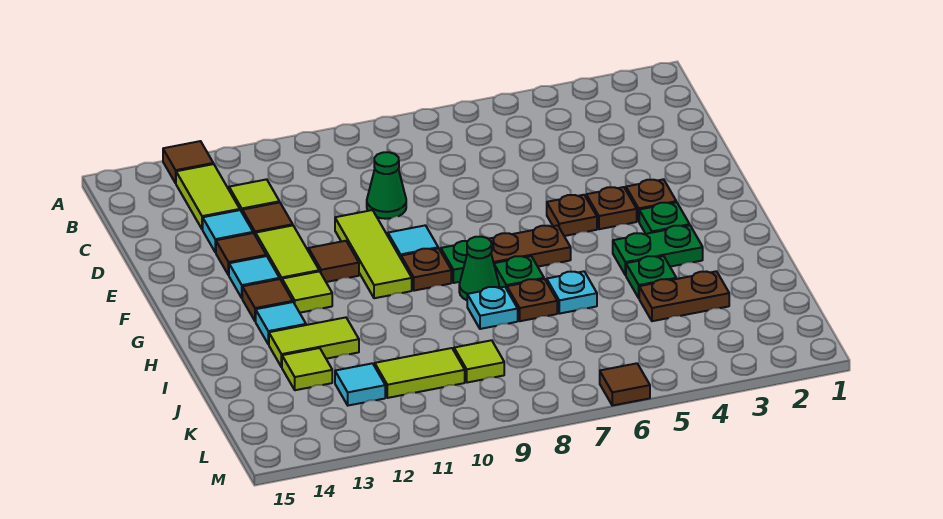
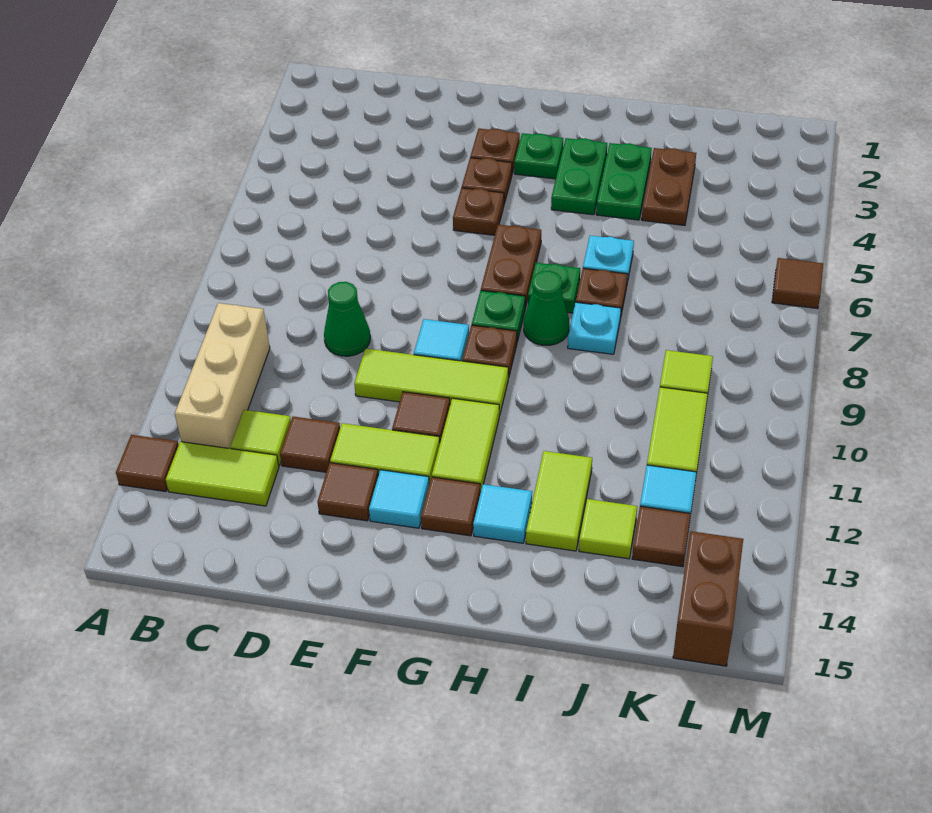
none -> tan 1x3 brick [175,303,270,449]
cyan 1x1 tile [203,210,253,252] -> none
lime 1x1 tile [282,271,332,313] -> lime 1x2 tile [432,398,499,492]
green 1x1 plate [626,256,676,298] -> green 1x2 plate [596,143,652,220]
none -> brown 1x1 tile [632,506,691,567]
none -> brown 1x2 brick [673,531,743,666]

